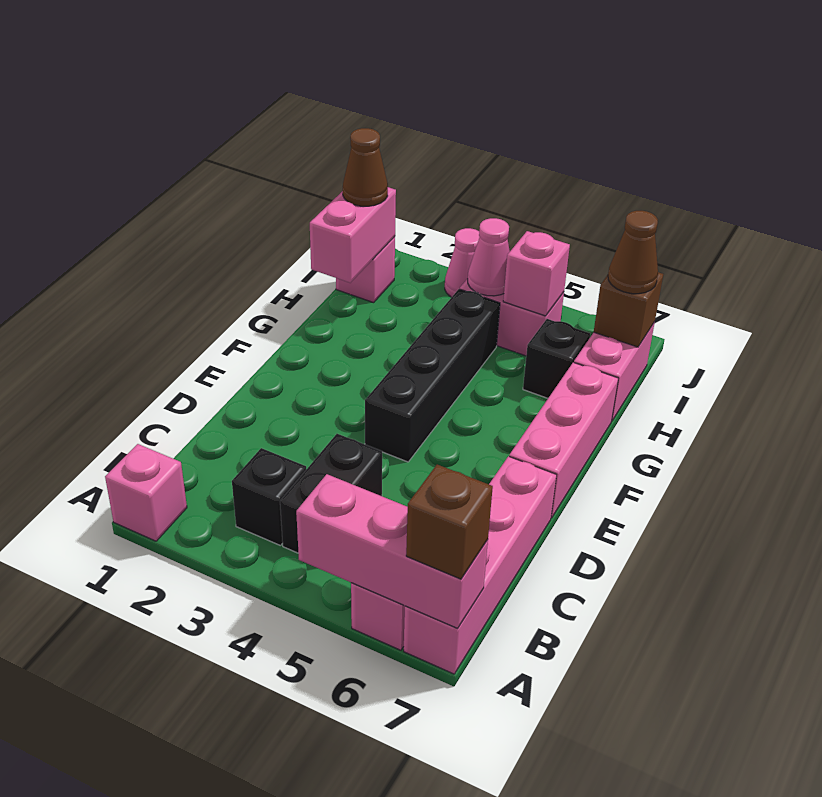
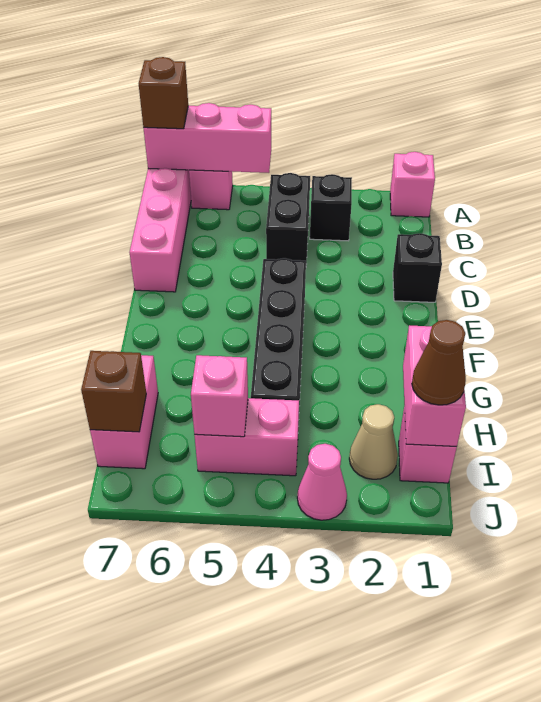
pink 1x3 brick [509,362,618,518] -> none
black 1x1 brick [523,319,590,398] -> black 1x1 brick moved to [393,233,442,302]
none -> tan 1x1 cone [349,404,398,479]
pink 1x1 cone [468,218,510,296] -> none
brown 1x1 cone [608,211,658,294] -> none

